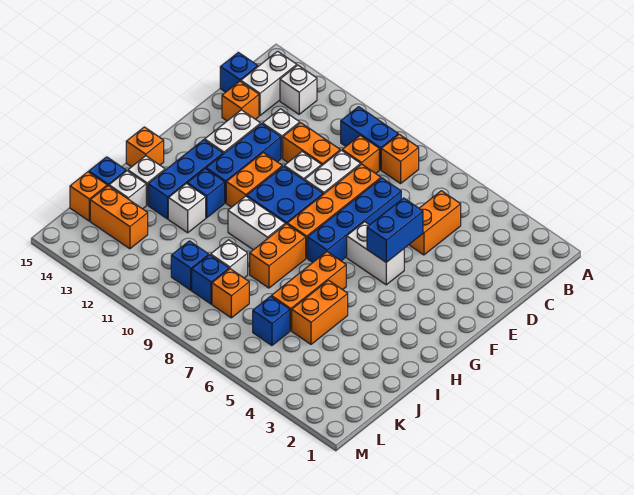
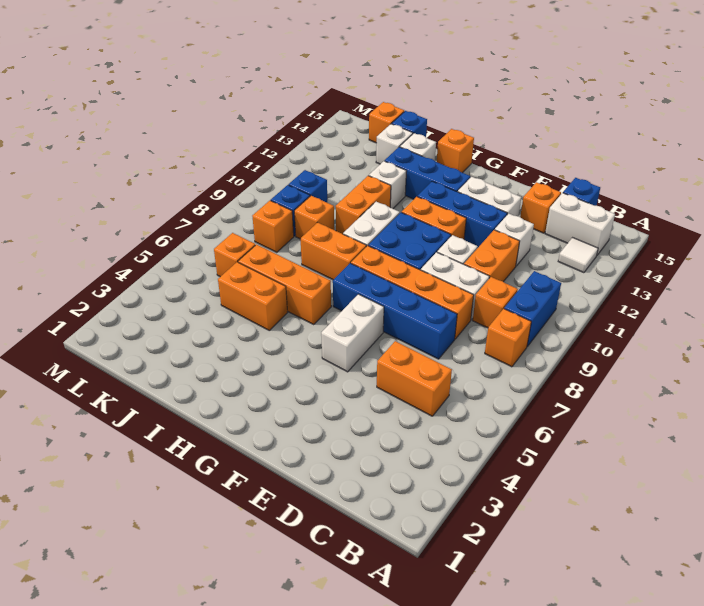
white 1x1 brick [280,65,317,114] -> white 1x1 tile [558,238,598,273]
blue 1x2 brick [367,198,423,262] -> none
blue 1x1 brick [187,169,225,218] -> none
white 1x1 brick [211,240,248,278] -> orange 1x1 brick [294,196,334,239]
blue 1x1 brick [253,296,290,346] -> orange 1x1 brick [214,233,255,277]
orange 1x2 brick [90,186,148,249] -> orange 1x2 brick moved to [336,176,391,234]

